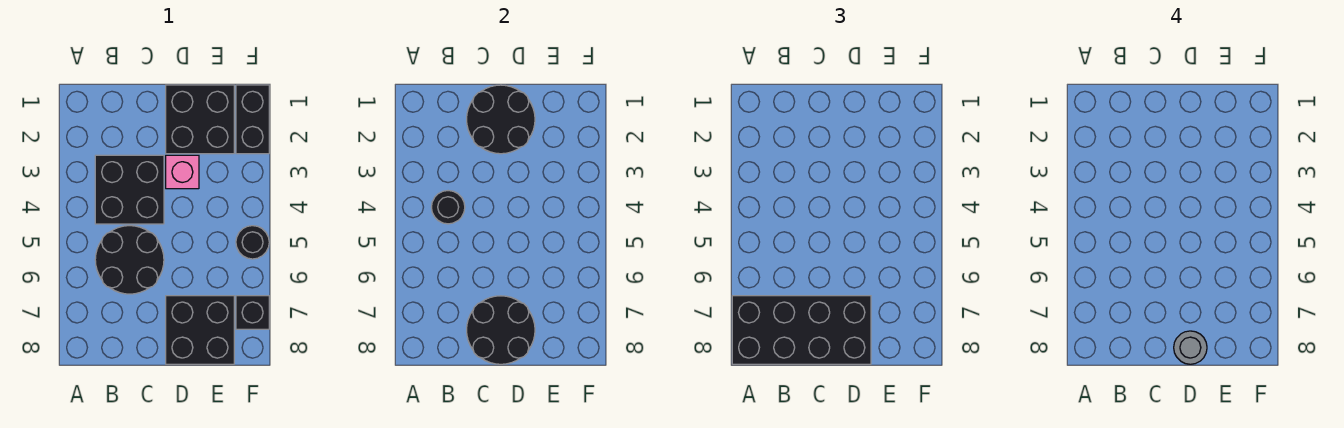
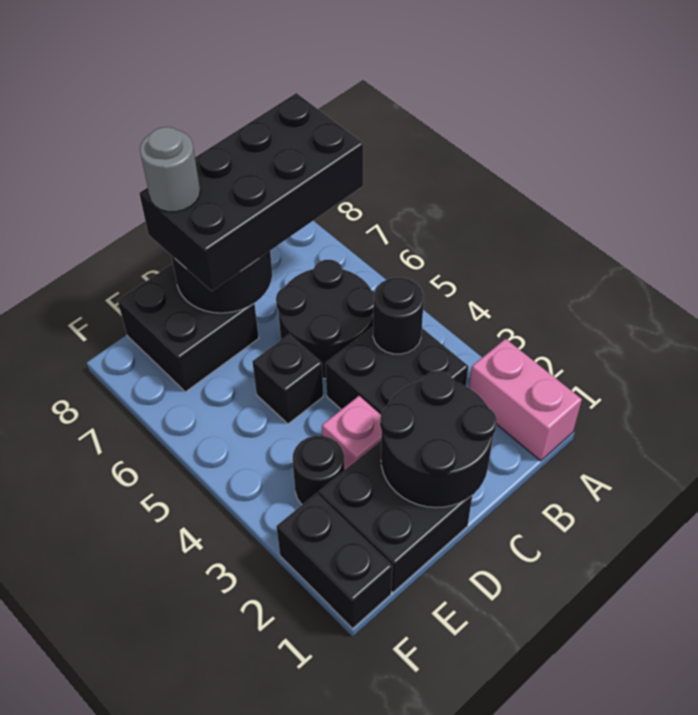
none -> pink 1x2 brick [469,339,582,461]
black 1x1 round brick [236,226,269,259] -> black 1x1 round brick moved to [292,436,345,505]
black 1x1 brick [236,296,269,329] -> black 1x1 brick moved to [252,334,323,424]

